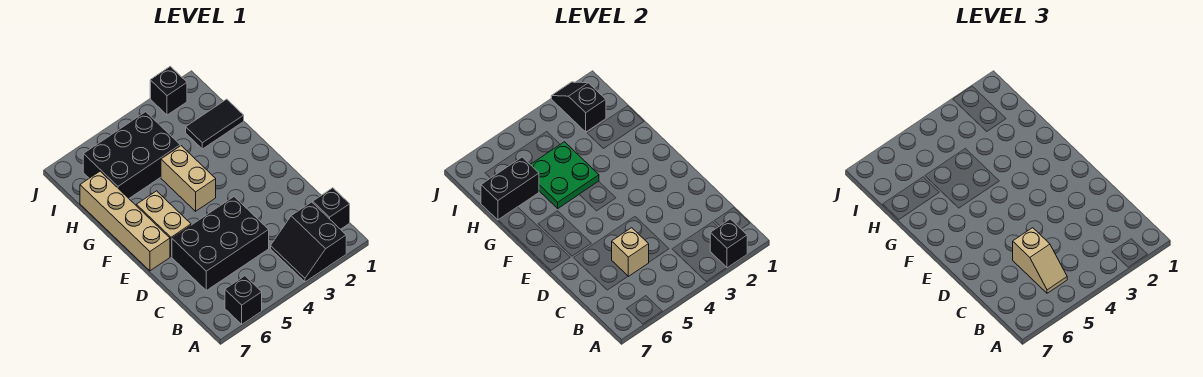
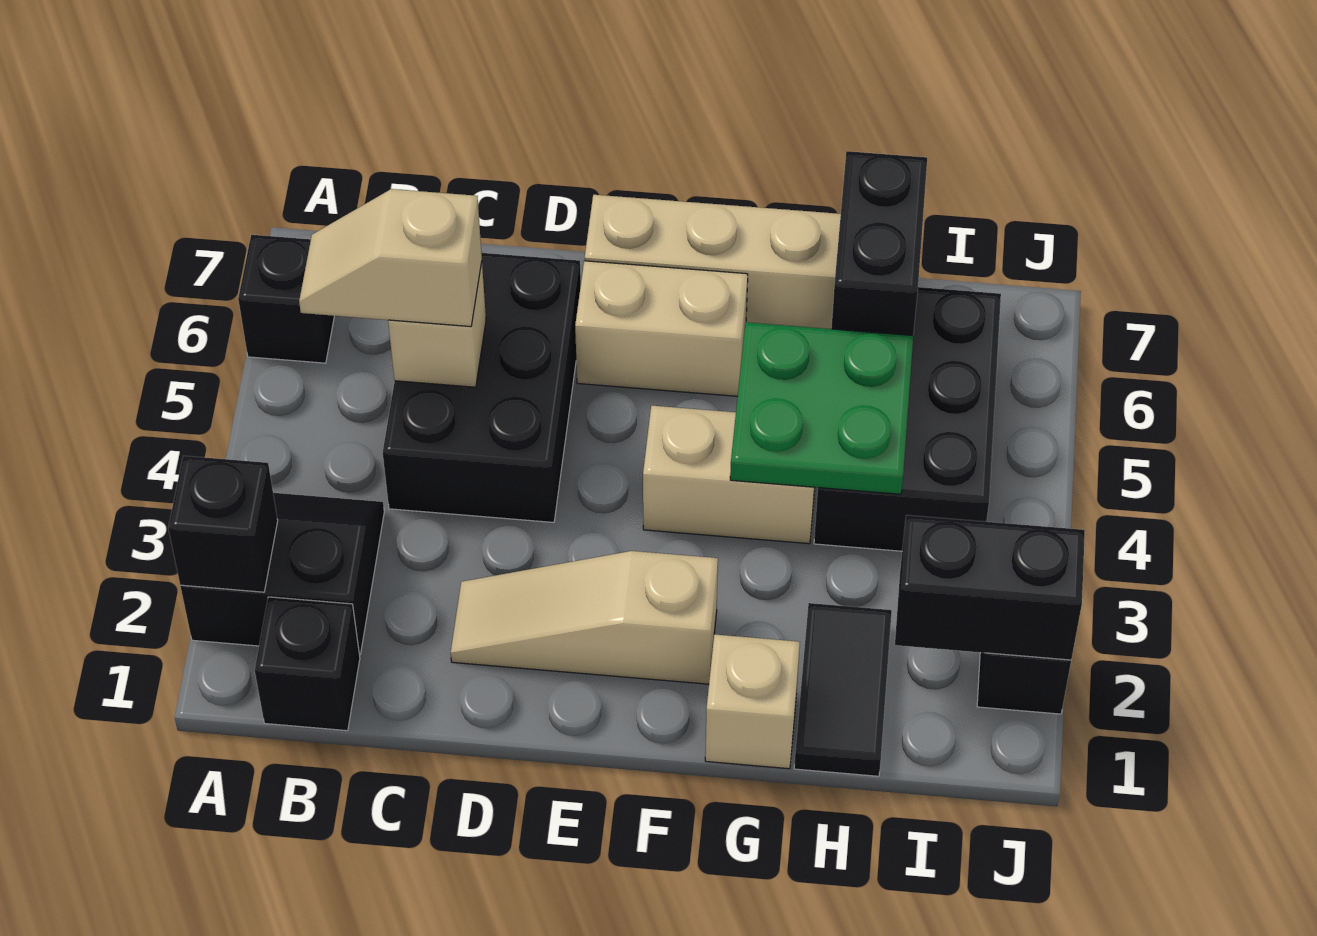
none -> tan 1x3 slope [451,551,718,684]
none -> tan 1x1 brick [705,634,800,769]
black 1x2 slope [551,82,606,132] -> black 1x2 brick [895,515,1085,660]

